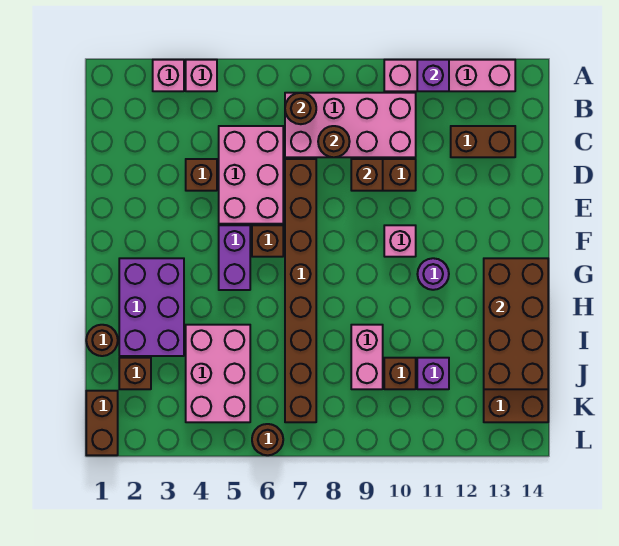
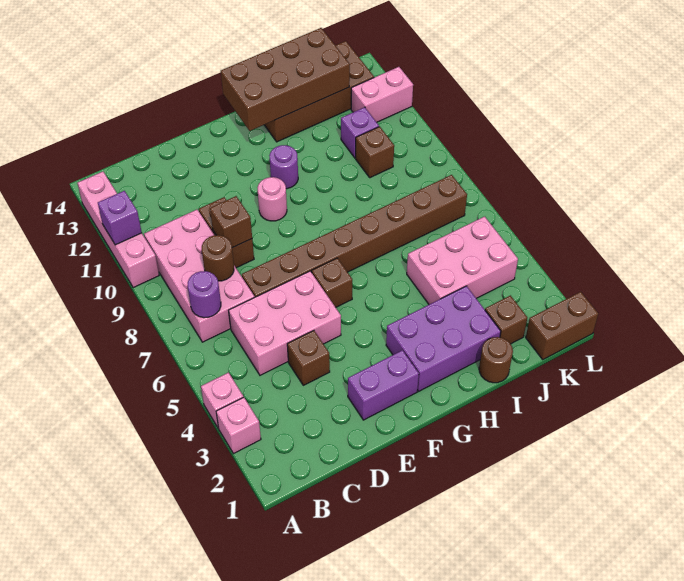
brown 1x1 round brick [285,93,316,124] -> purple 1x1 round brick [188,271,221,318]
brown 1x2 brick [451,126,515,157] -> none
purple 1x2 brick [219,225,250,290] -> purple 1x2 brick moved to [348,350,419,420]
pink 1x1 brick [384,225,416,257] -> pink 1x1 round brick [257,177,287,221]
pink 1x2 brick [351,325,383,389] -> pink 1x2 brick moved to [351,67,413,122]
brown 1x1 round brick [252,424,283,455] -> none

